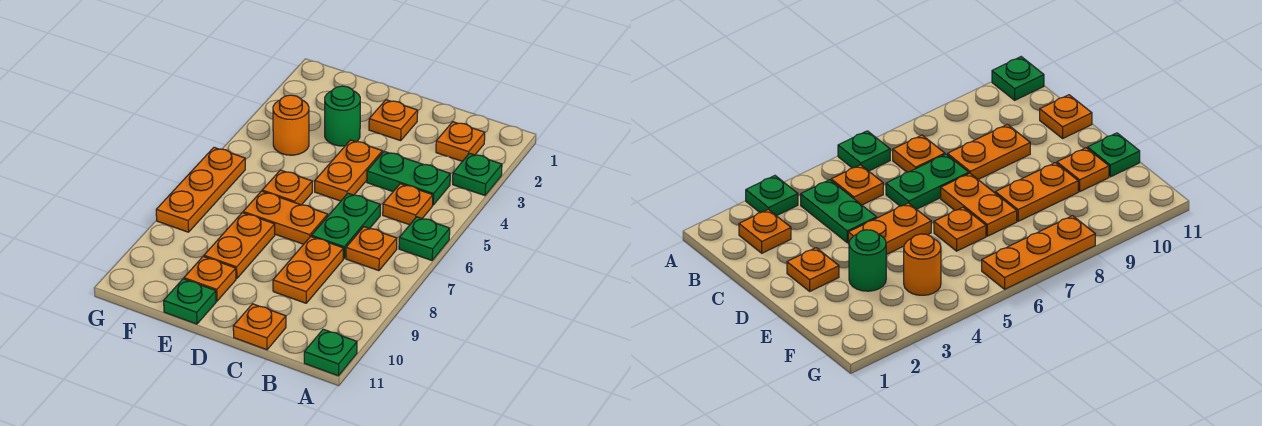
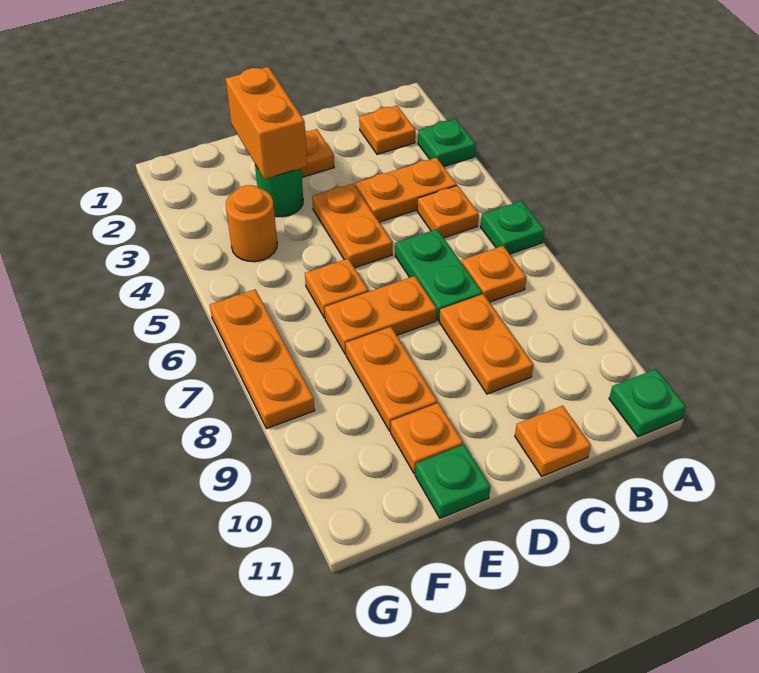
green 1x2 plate [367,151,450,205] -> orange 1x2 plate [355,158,457,222]
none -> orange 1x2 brick [226,67,307,179]

